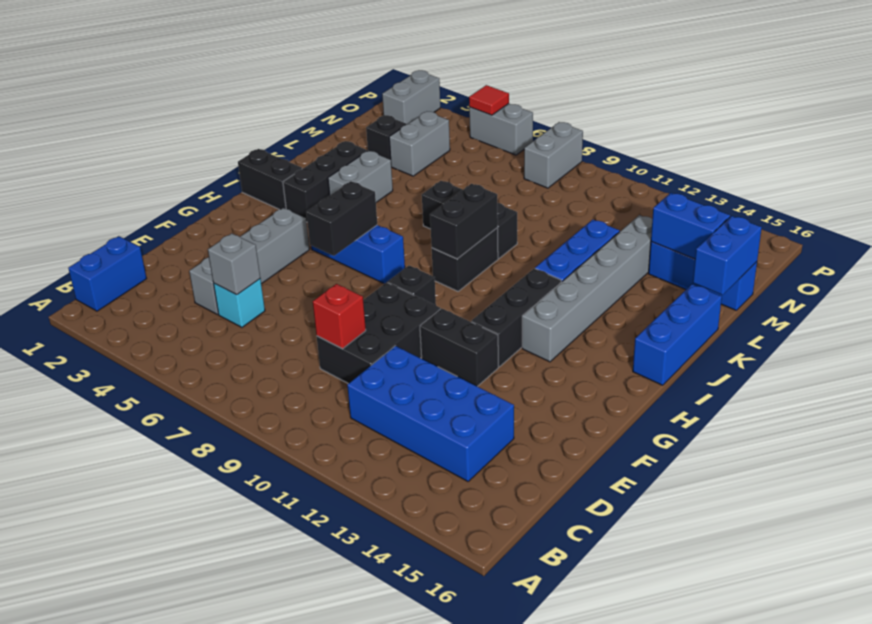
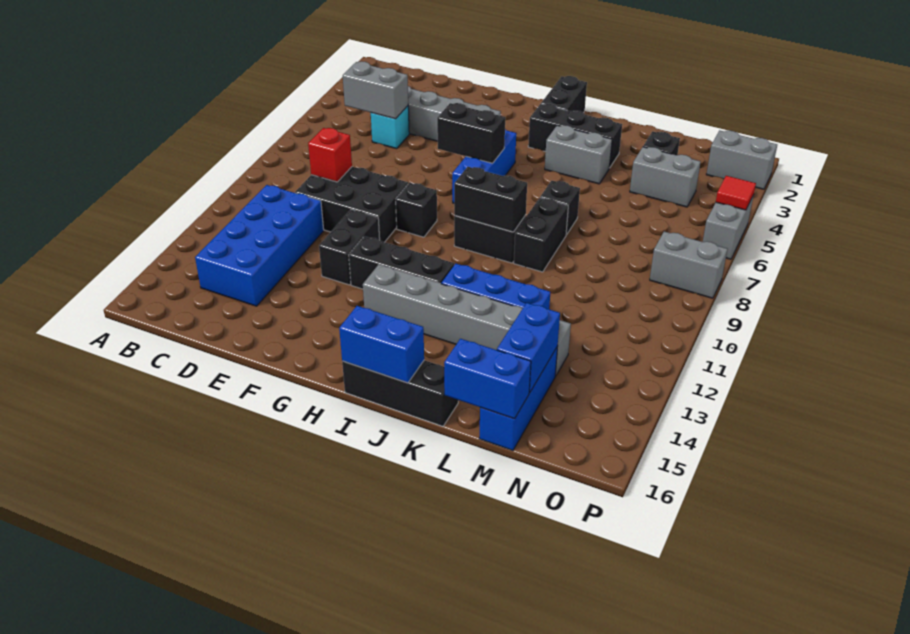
blue 1x2 brick [68,236,147,311] -> blue 1x2 brick moved to [339,306,424,383]
grey 1x1 brick [208,233,260,295] -> grey 1x2 brick [343,61,408,119]
blue 1x3 brick [633,284,722,385] -> black 1x3 brick [342,360,458,426]

